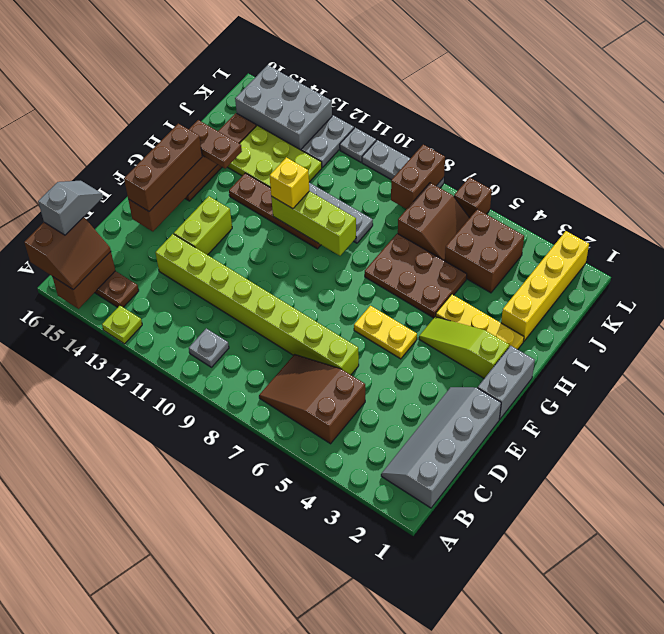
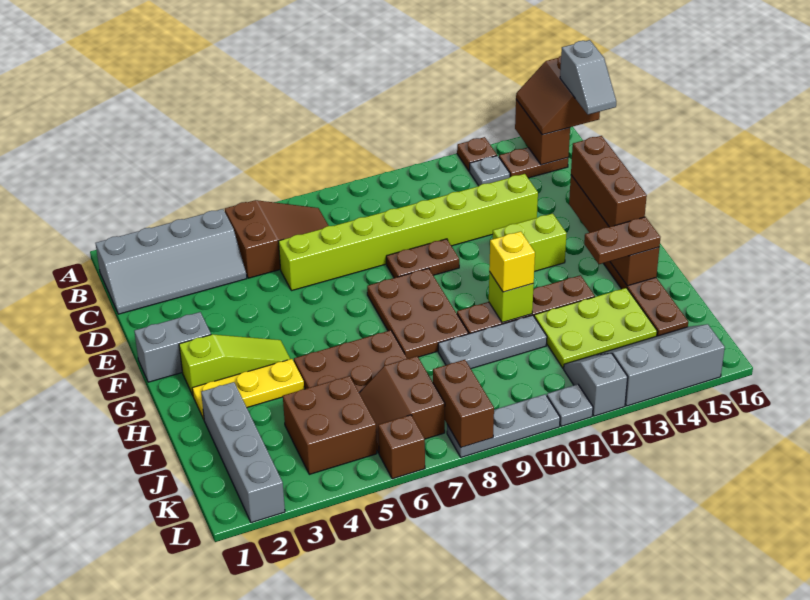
lime 1x1 plate [102,306,142,344] -> brown 1x1 plate [457,137,497,172]
grey 2x4 slope [381,387,501,508] -> grey 2x4 slope turned to [96,209,247,314]
grey 1x1 plate [189,328,229,367] -> grey 1x1 plate moved to [470,156,510,186]
none -> brown 1x2 plate [386,239,459,278]
lime 1x2 brick [174,196,232,255] -> lime 1x2 brick turned to [493,214,567,271]
grey 1x2 brick [478,346,535,419] -> grey 1x2 brick turned to [134,312,211,382]
yellow 1x2 plate [354,306,417,359] -> none
none -> brown 2x3 plate [367,268,468,359]
lime 1x3 brick [271,191,356,256] -> lime 1x1 brick [489,272,534,323]
yellow 1x4 brick [501,231,589,341] -> grey 1x4 brick [201,382,285,523]
grey 1x2 plate [301,115,354,167] -> grey 1x2 slope [564,353,628,416]
grey 2x3 brick [235,65,332,150] -> grey 2x3 slope [597,324,725,406]

